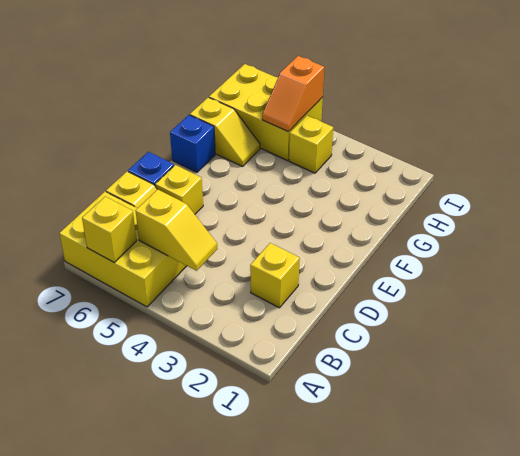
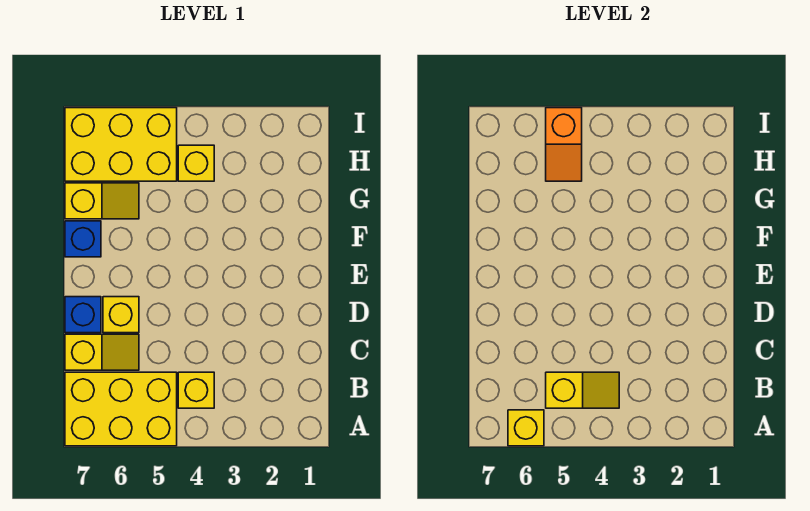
yellow 1x1 brick [250,243,300,308] -> yellow 1x1 brick moved to [178,372,214,408]

